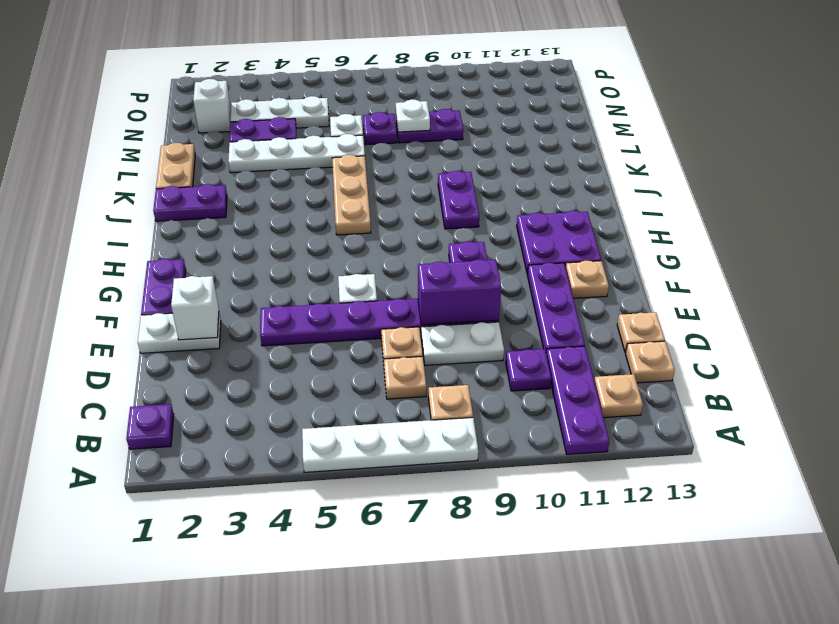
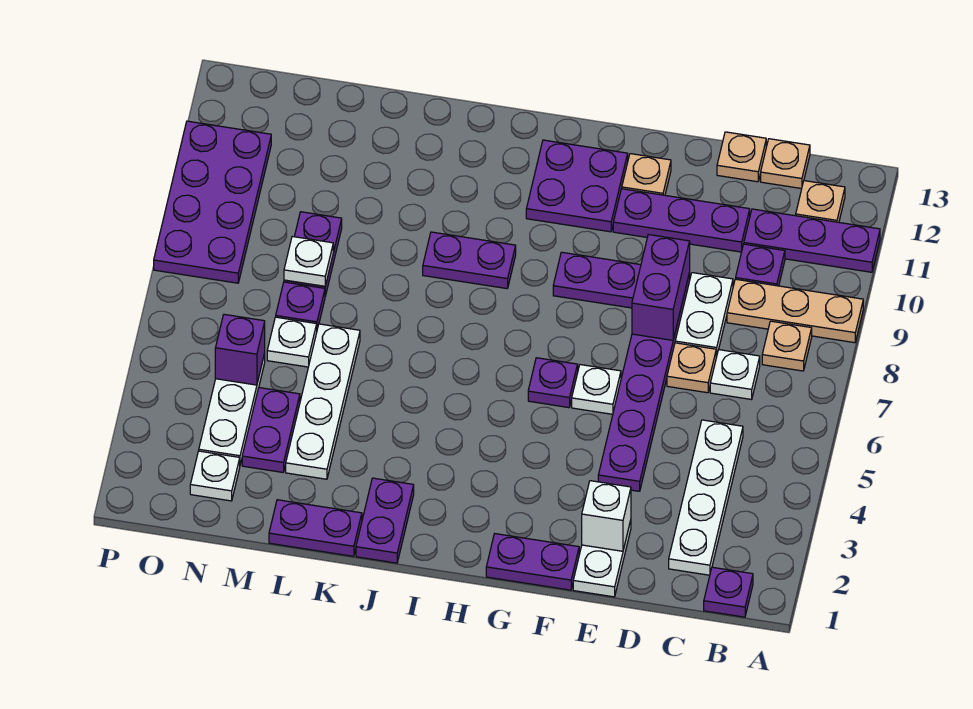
white 1x4 plate [302,418,478,472] -> white 1x4 plate moved to [669,420,743,575]
tan 1x1 plate [384,356,426,399] -> white 1x1 plate [710,350,760,399]
none -> purple 1x1 plate [528,358,578,408]
tan 1x3 plate [332,155,371,235] -> tan 1x3 plate moved to [727,279,863,343]
tan 1x2 plate [156,143,195,189] -> purple 1x2 plate [269,500,362,556]
white 1x1 brick [193,79,231,133] -> white 1x1 plate [190,451,240,501]
none -> purple 1x1 brick [215,314,265,385]
none -> purple 2x4 plate [154,121,271,283]

